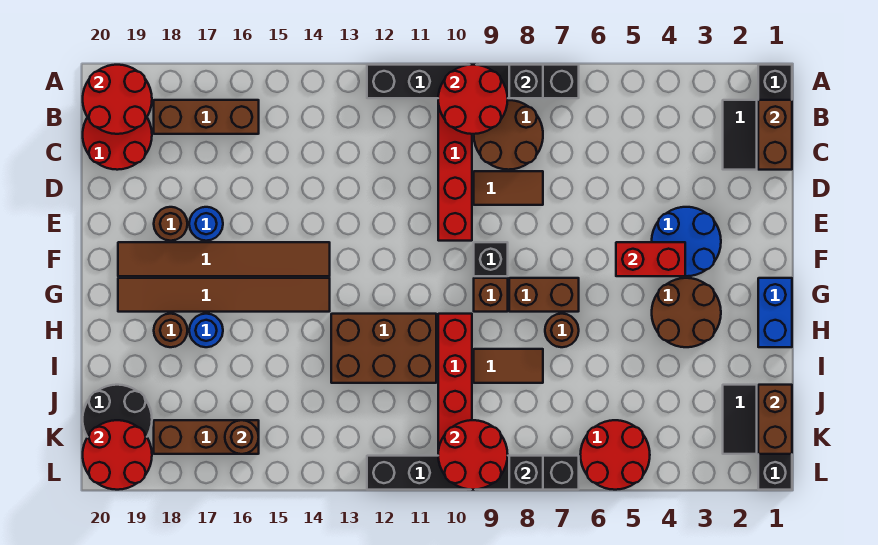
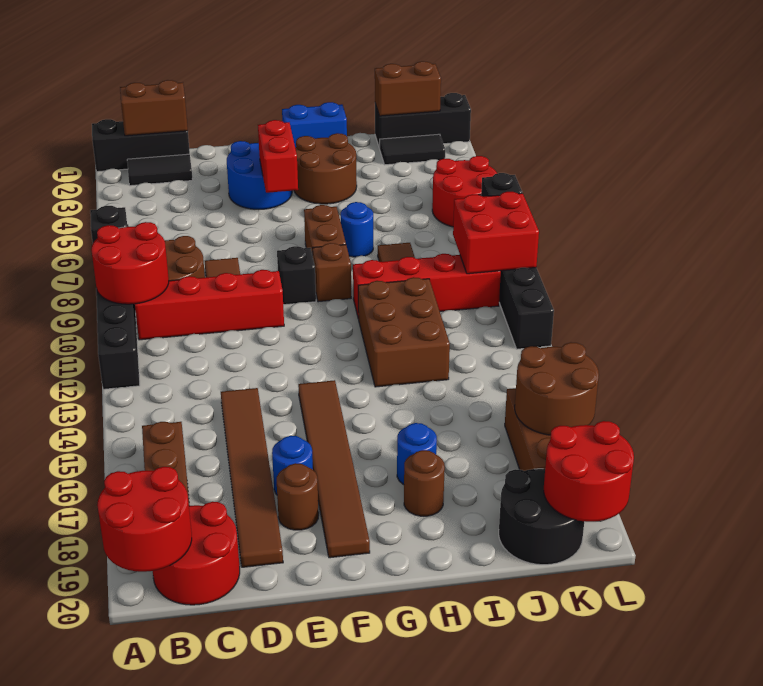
brown 1x6 tile [118,278,330,312] -> brown 1x6 tile moved to [221,388,283,567]
brown 1x1 round brick [545,314,579,347] -> blue 1x1 round brick [341,202,373,257]
red 2x2 round brick [438,420,508,490] -> red 2x2 brick [453,192,539,274]
brown 1x1 round brick [225,420,259,454] -> brown 2x2 round brick [515,342,599,435]

